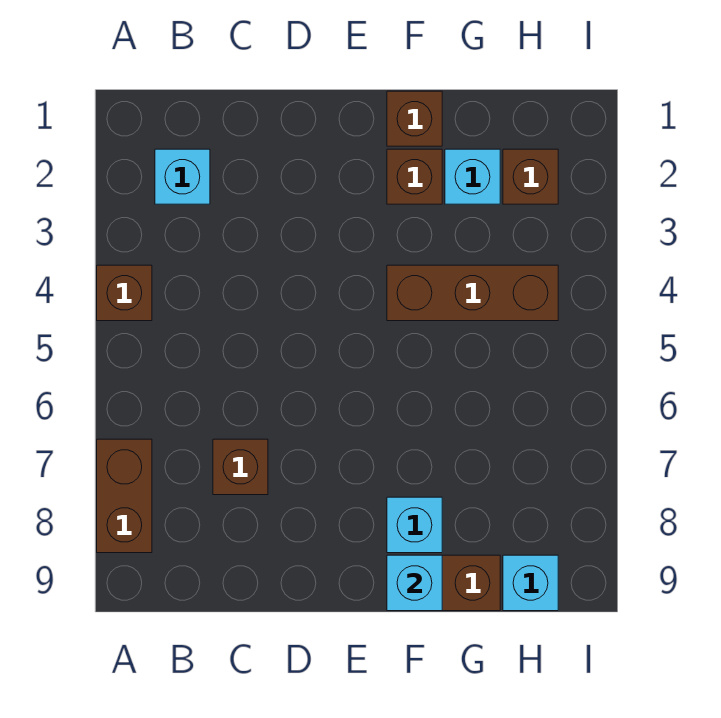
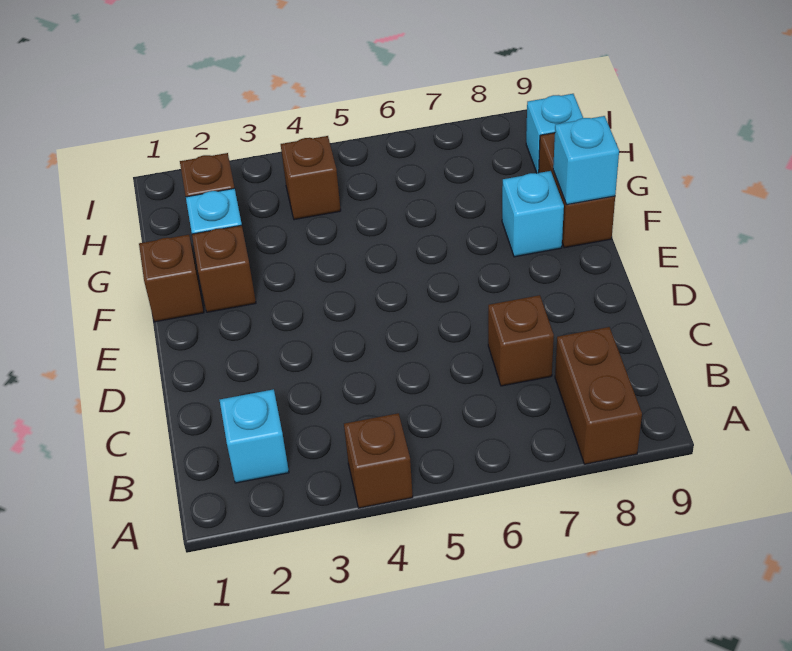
brown 1x2 brick [97,439,152,553] -> brown 1x2 brick turned to [555,327,642,464]
brown 1x3 brick [387,265,558,321] -> brown 1x1 brick [281,136,341,220]

